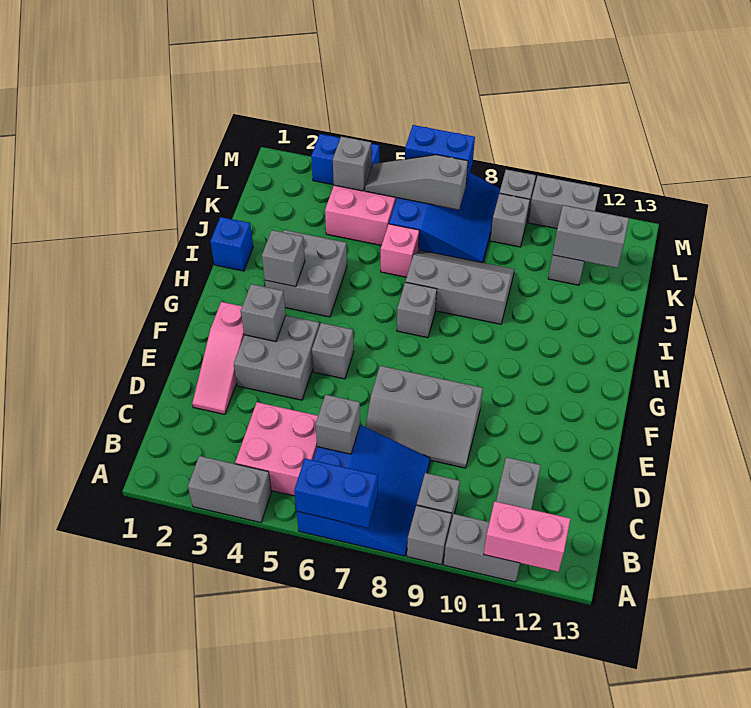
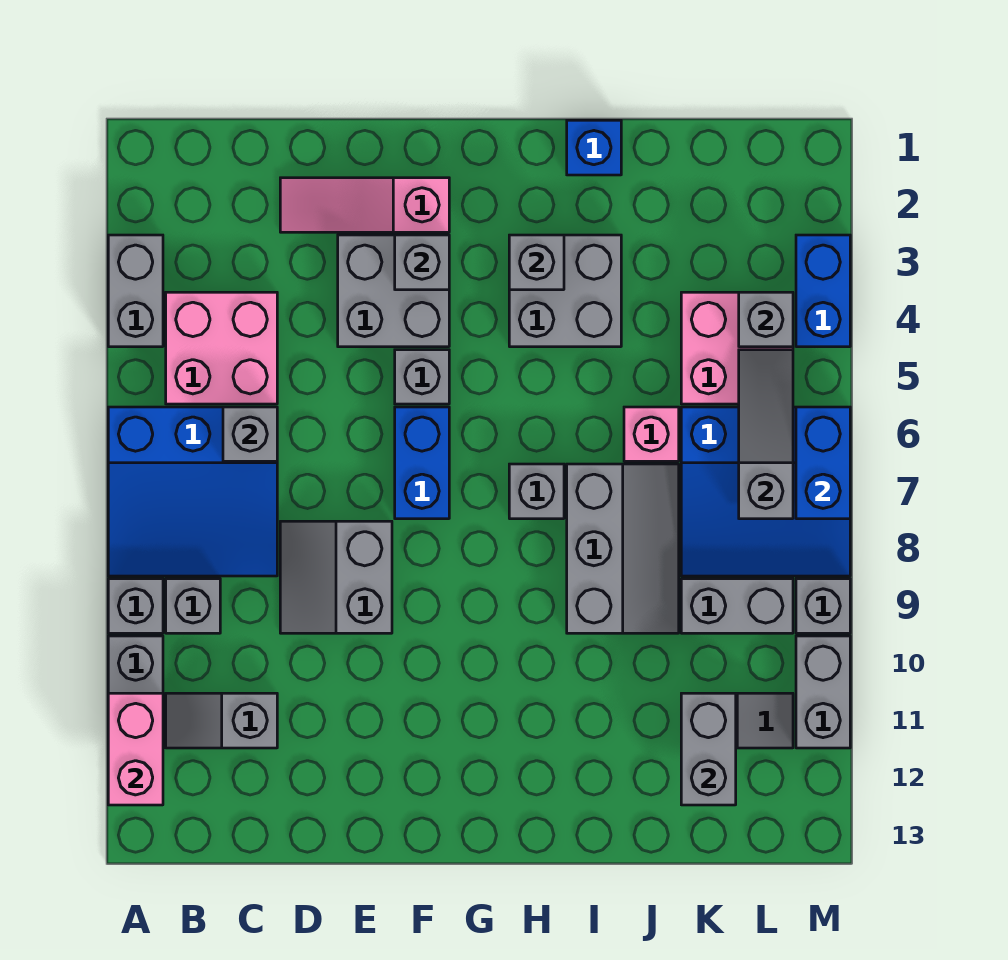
blue 1x2 brick [294,459,378,528] -> blue 1x2 brick moved to [395,407,449,519]
grey 2x3 slope [365,366,483,468] -> grey 2x2 slope [280,521,392,633]
grey 1x1 brick [490,193,530,247] -> grey 1x2 brick [681,579,793,633]

